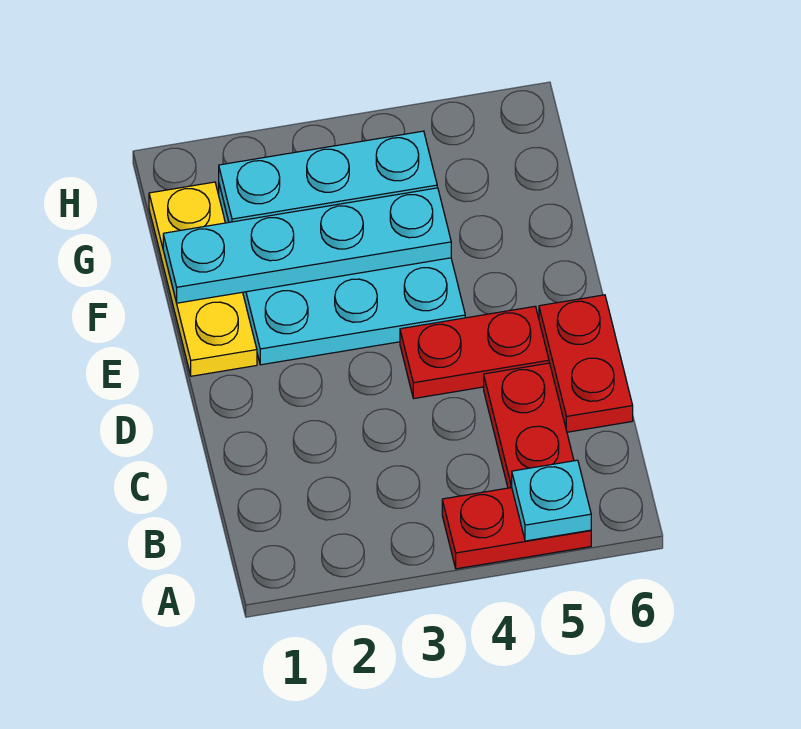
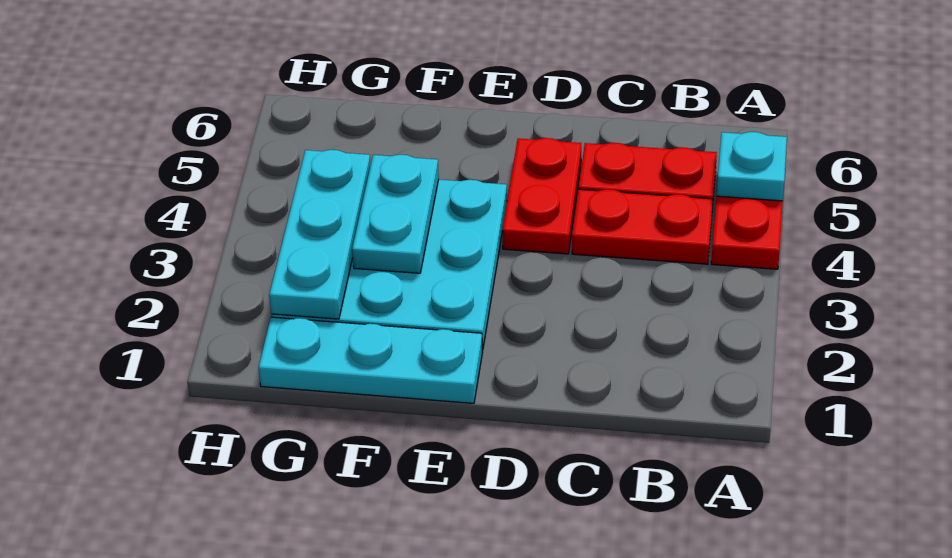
red 1x2 plate [539,295,633,432] -> red 1x2 plate moved to [572,189,713,264]
yellow 1x3 plate [149,182,257,376] -> cyan 1x3 plate [259,317,483,403]
cyan 1x4 plate [163,188,451,303] -> cyan 1x2 plate [352,155,439,273]

